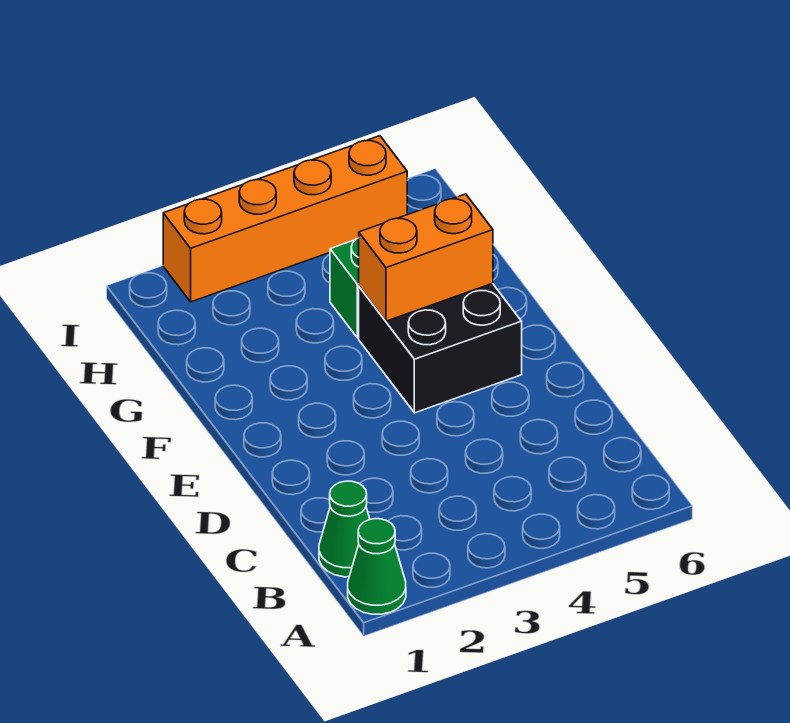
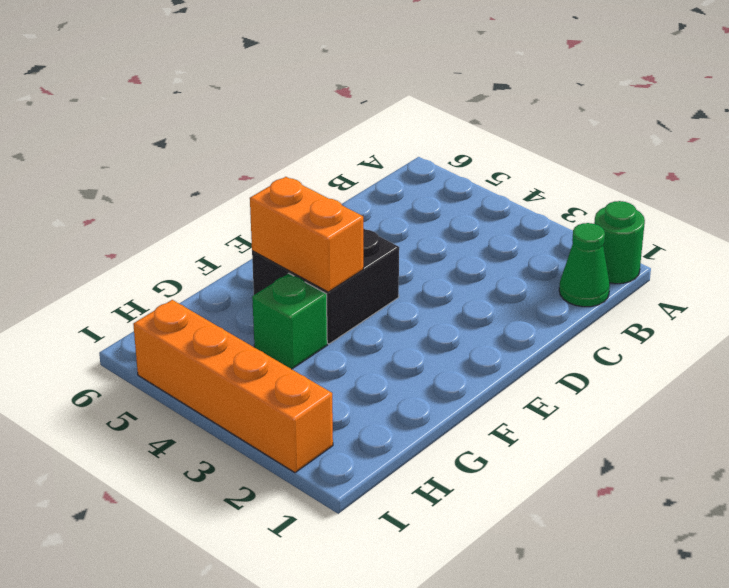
green 1x1 cone [348,519,406,614] -> green 1x1 round brick [594,201,645,284]

